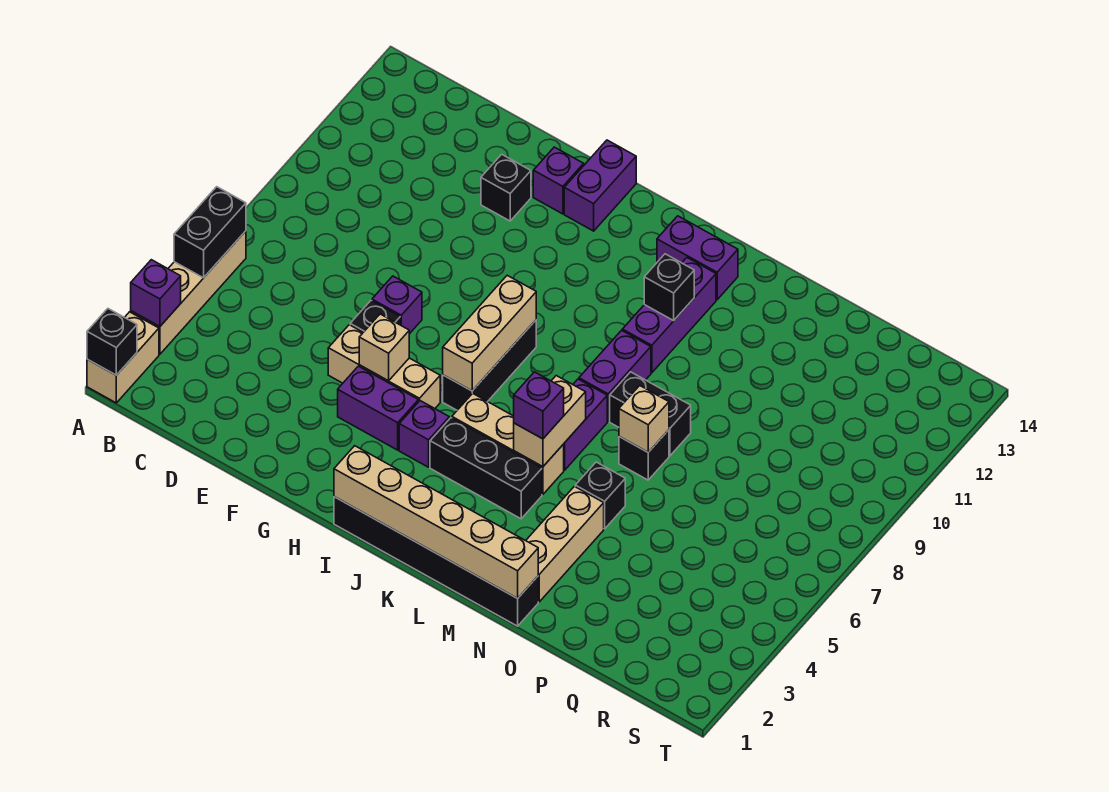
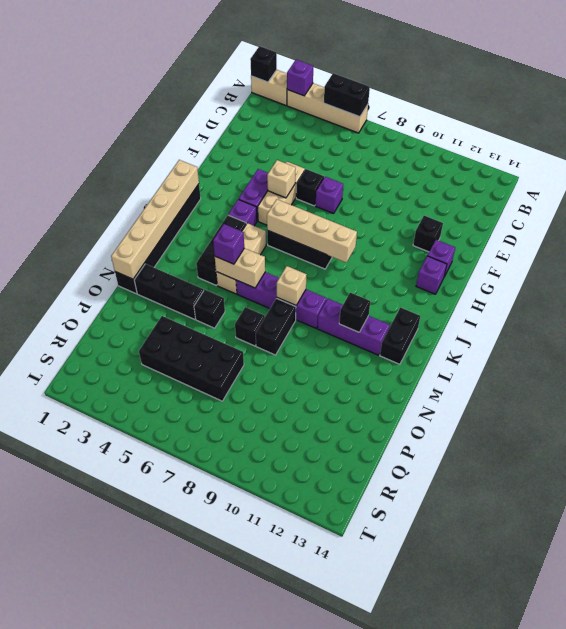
purple 1x2 brick [564,140,636,231] -> purple 1x1 brick [416,256,447,294]
tan 1x3 brick [443,275,536,391] -> tan 1x4 brick [267,199,357,263]
purple 1x2 brick [657,216,738,300] -> black 1x2 brick [380,307,420,364]
tan 1x3 brick [526,486,604,602] -> black 1x3 brick [134,264,204,320]
tan 1x1 brick [619,386,669,452] -> tan 1x1 brick moved to [277,266,307,305]
none -> black 2x4 brick [139,316,244,401]

